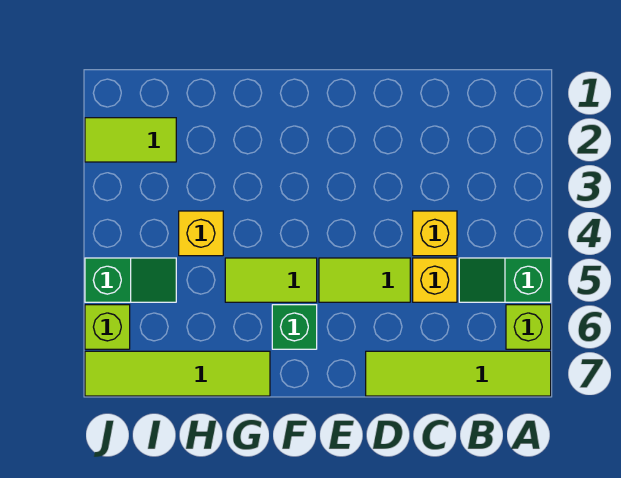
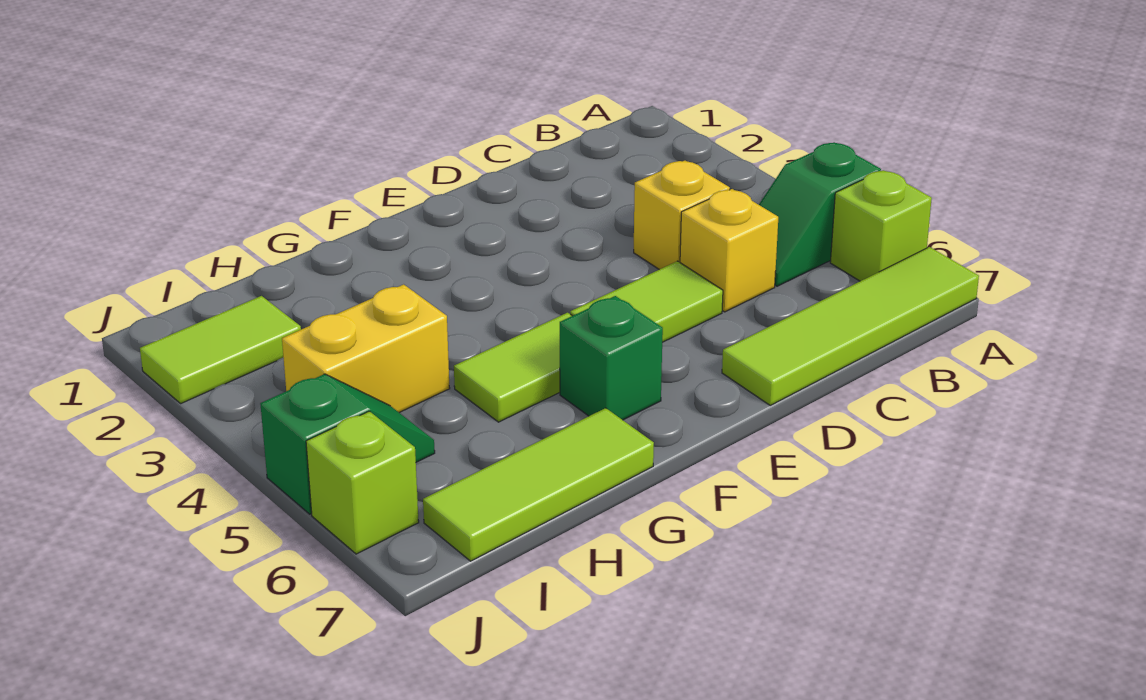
lime 1x4 tile [85,351,270,396] -> lime 1x3 tile [423,408,654,561]
yellow 1x1 brick [179,211,223,256] -> yellow 1x2 brick [282,284,450,413]

